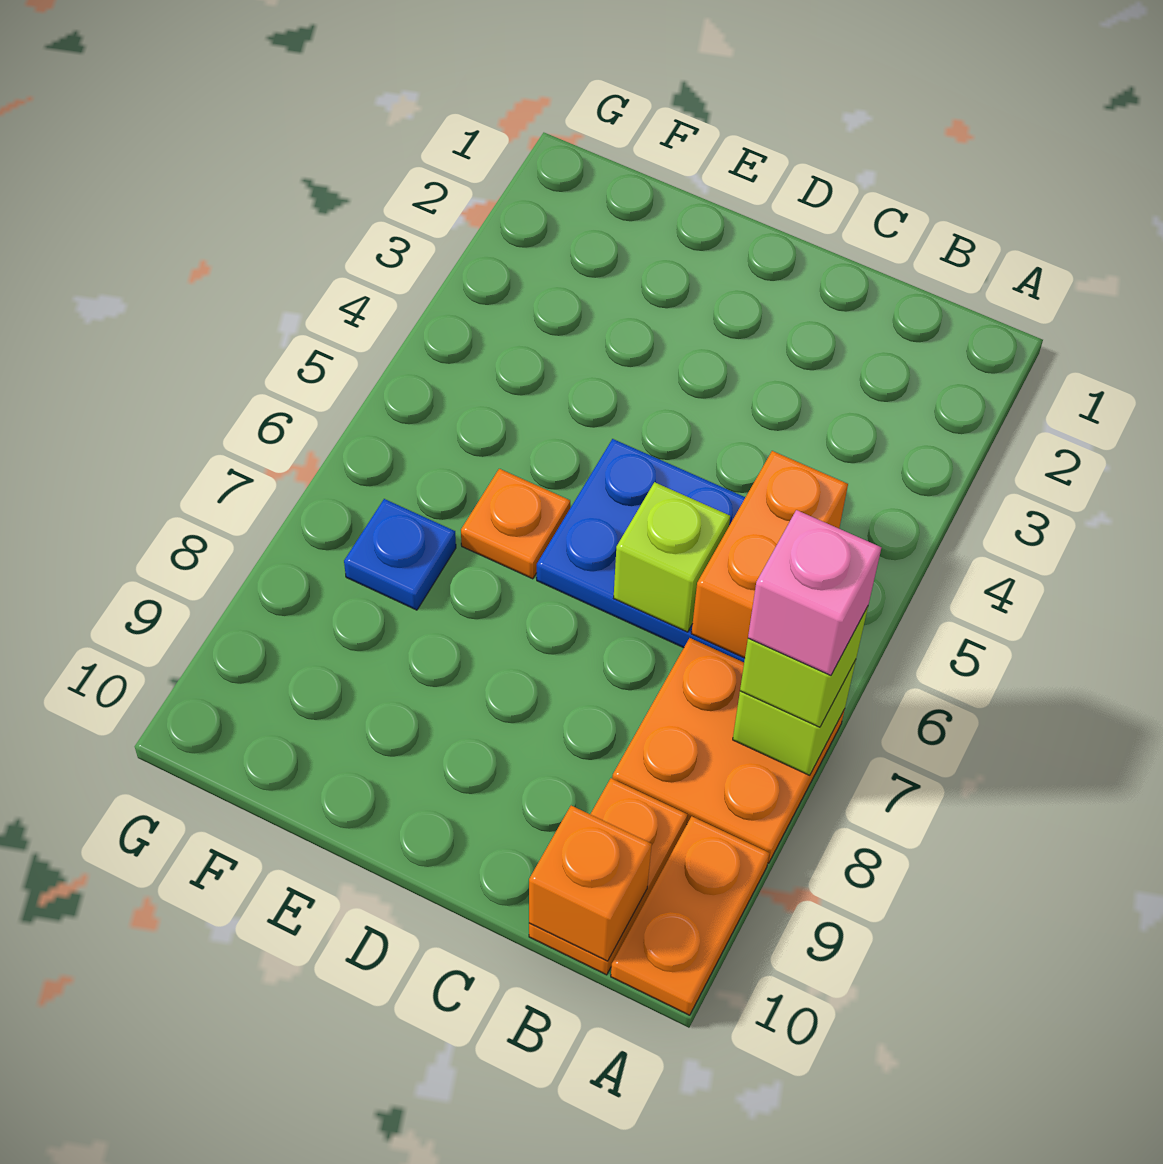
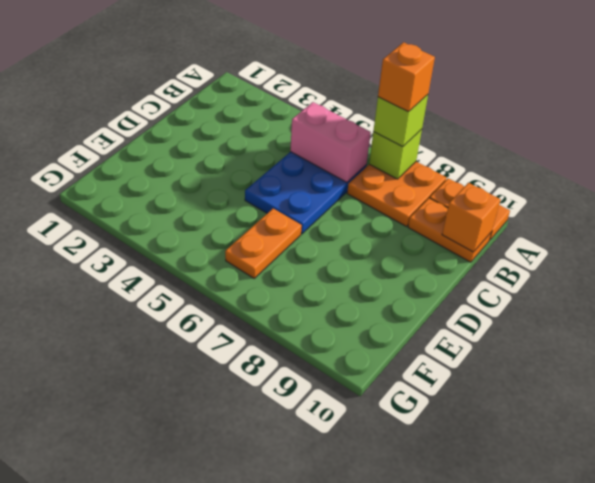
pink 1x1 brick [748,510,882,675] -> orange 1x1 brick [378,42,435,112]
orange 1x2 brick [691,451,848,658] -> pink 1x2 brick [290,102,371,182]
lime 1x1 brick [614,482,730,632] -> none
orange 1x1 plate [461,469,570,579] -> orange 1x2 plate [225,209,302,278]
blue 1x1 plate [344,499,456,610] -> none

